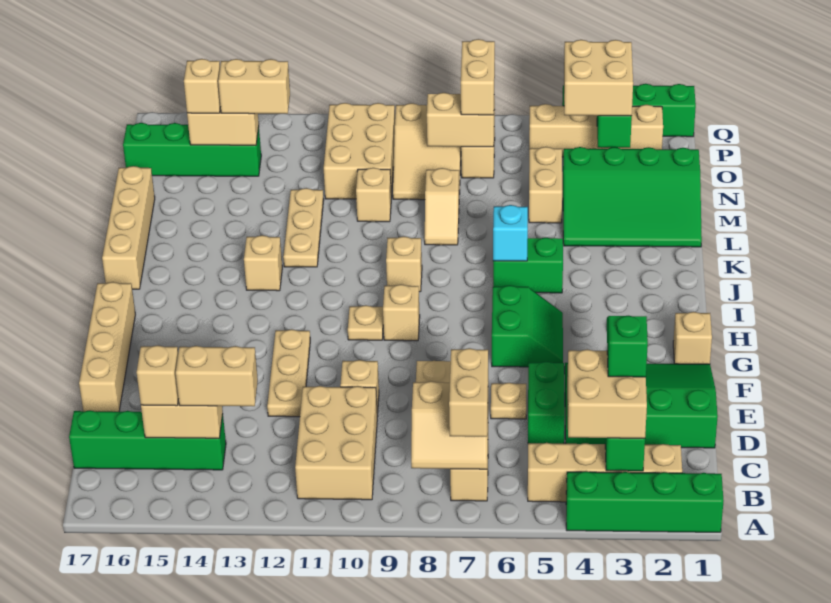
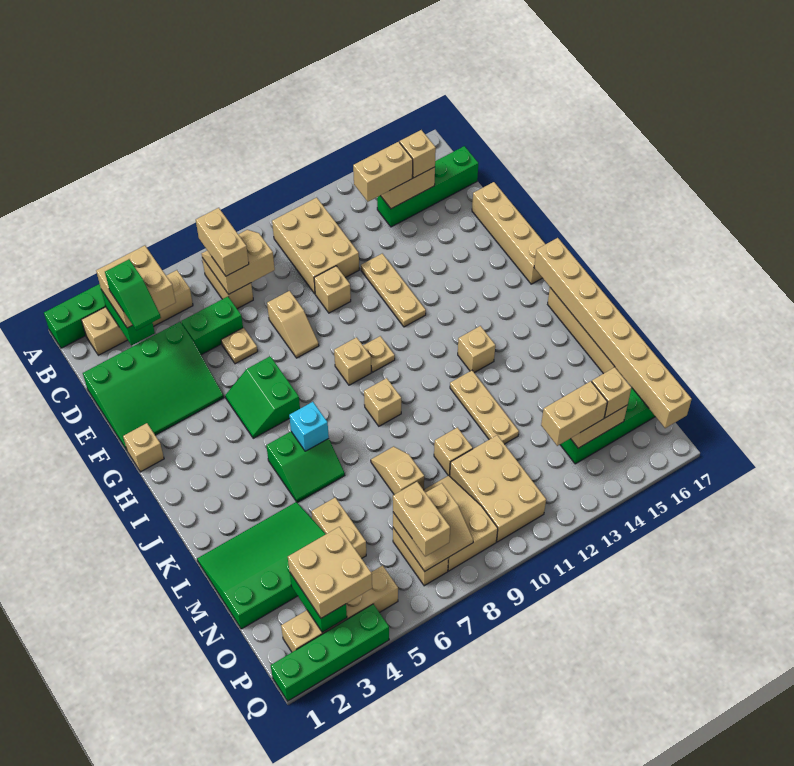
green 1x2 brick [528,362,565,444] -> green 1x2 brick turned to [181,297,243,355]
none -> tan 1x8 brick [534,238,692,428]

